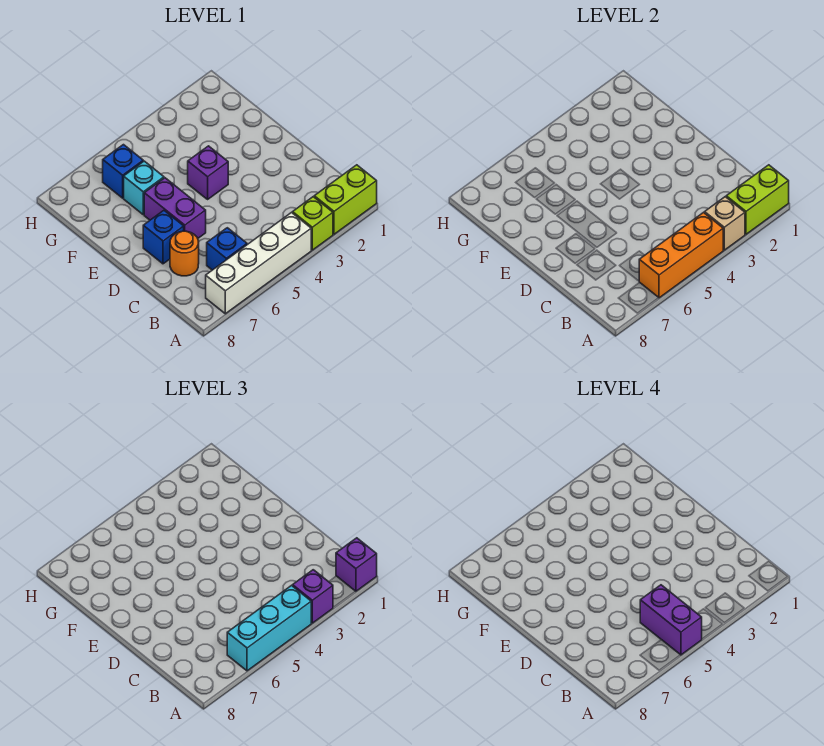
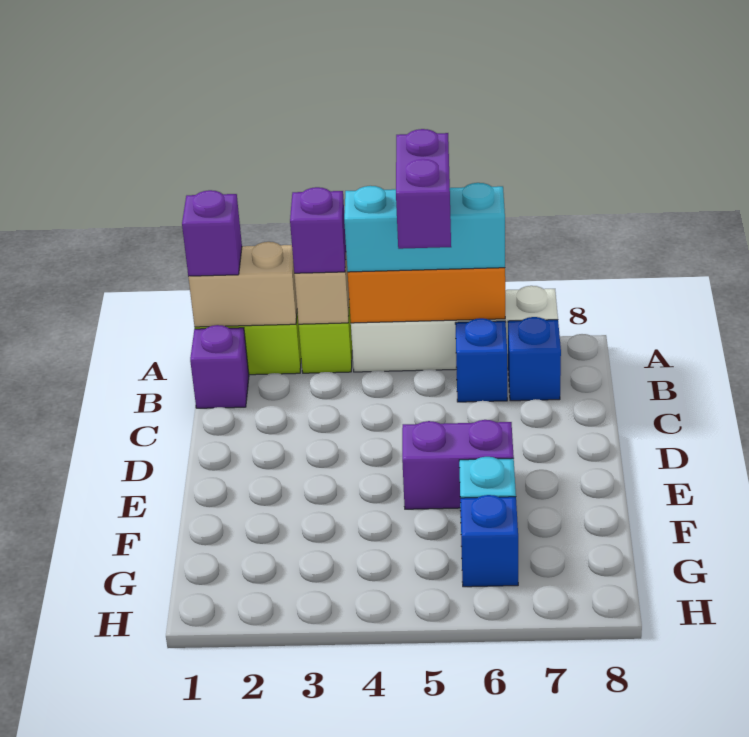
lime 1x2 brick [726,165,789,234] -> tan 1x2 brick [188,242,297,327]
orange 1x1 round brick [170,231,199,276] -> none
purple 1x2 brick [144,178,206,238] -> purple 1x2 brick turned to [402,420,514,509]
blue 1x1 brick [143,211,184,264] -> blue 1x1 brick moved to [508,317,561,401]
purple 1x1 brick [188,146,228,199] -> purple 1x1 brick moved to [190,325,249,408]

